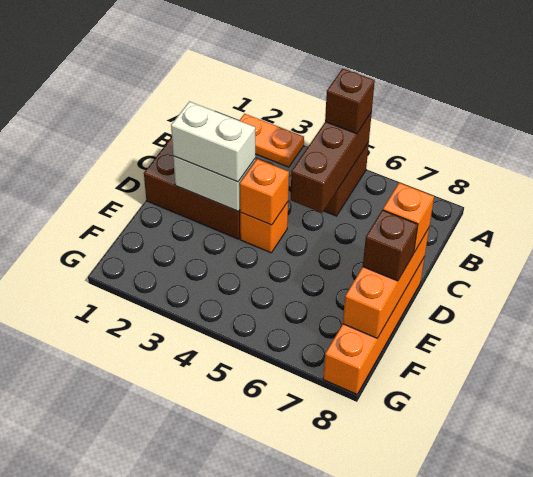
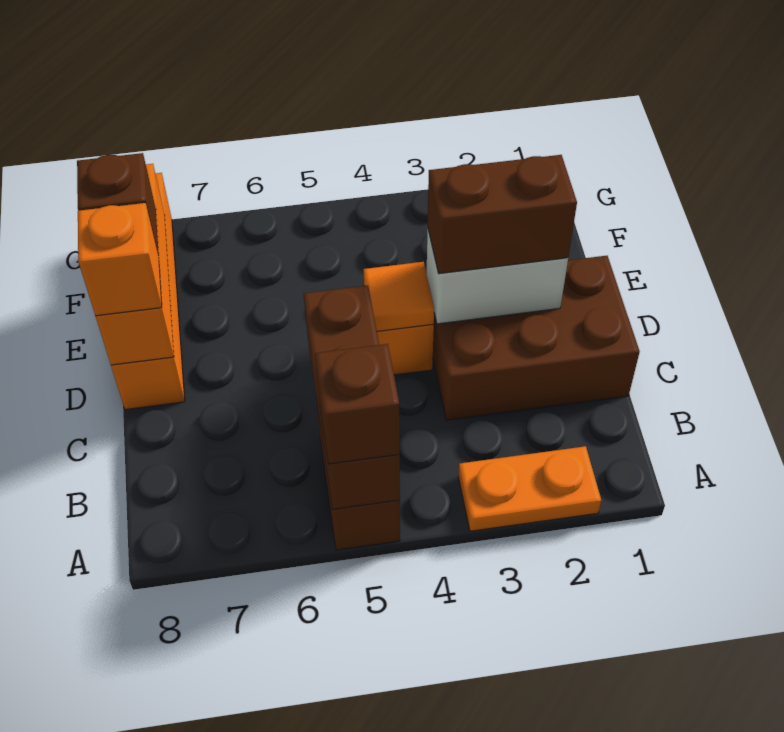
white 1x2 brick [171,102,255,182] -> brown 1x2 brick [428,155,577,274]
orange 1x1 brick [240,159,289,225] -> orange 1x1 tile [363,262,434,331]

